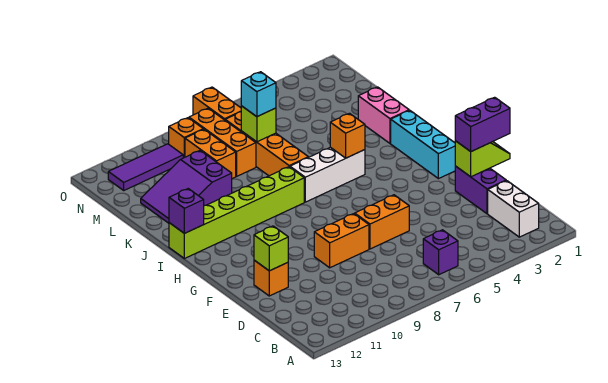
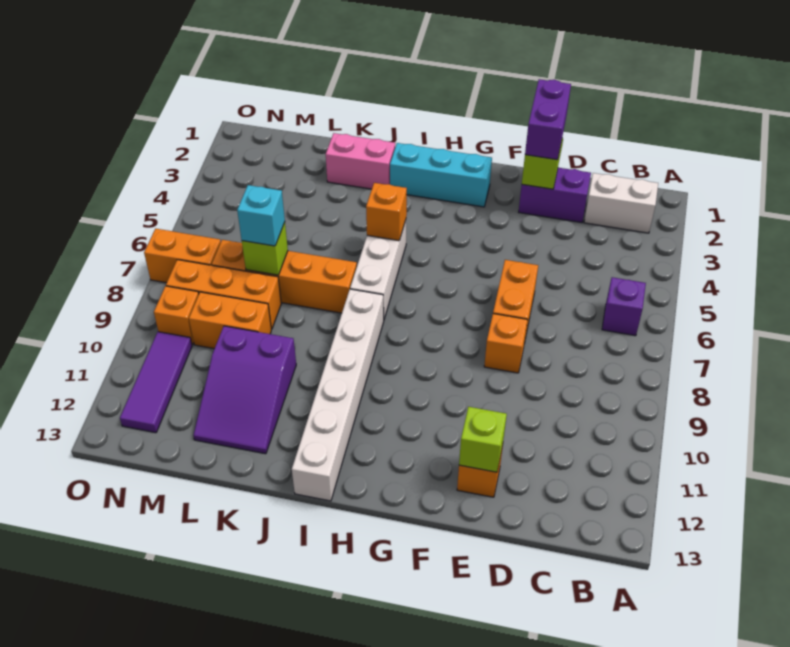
orange 1x2 brick [314,214,369,268] -> orange 1x1 brick [484,314,528,373]
lime 1x6 brick [169,167,304,259] -> white 1x6 brick [292,289,384,501]
purple 1x1 brick [169,189,204,233] -> none

